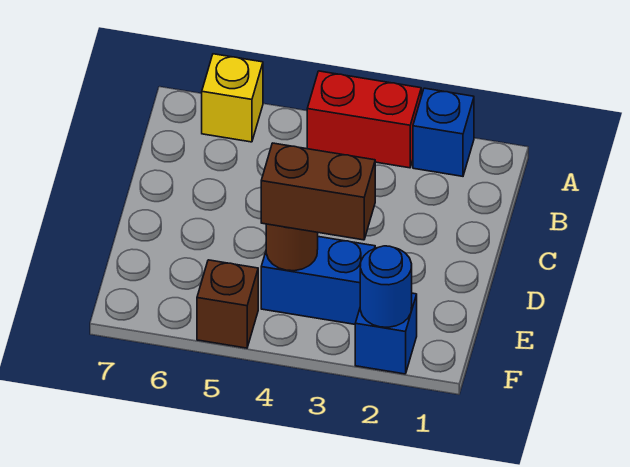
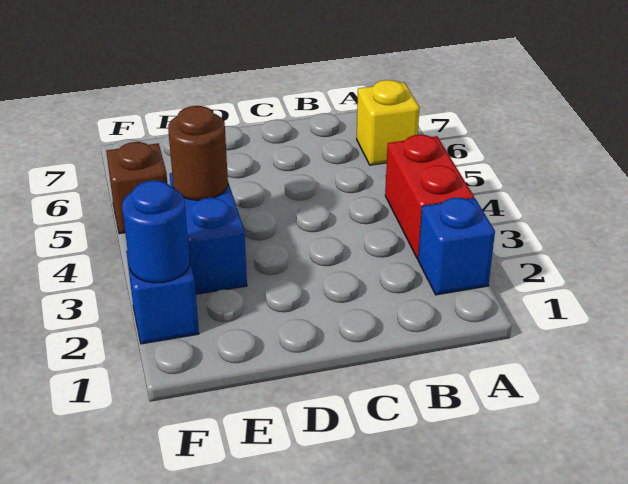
brown 1x2 brick [261,143,375,240] -> none

